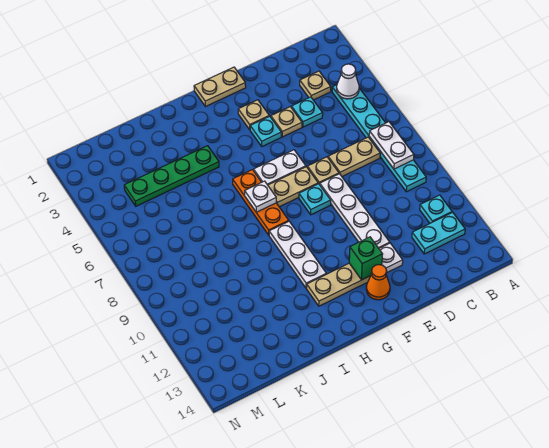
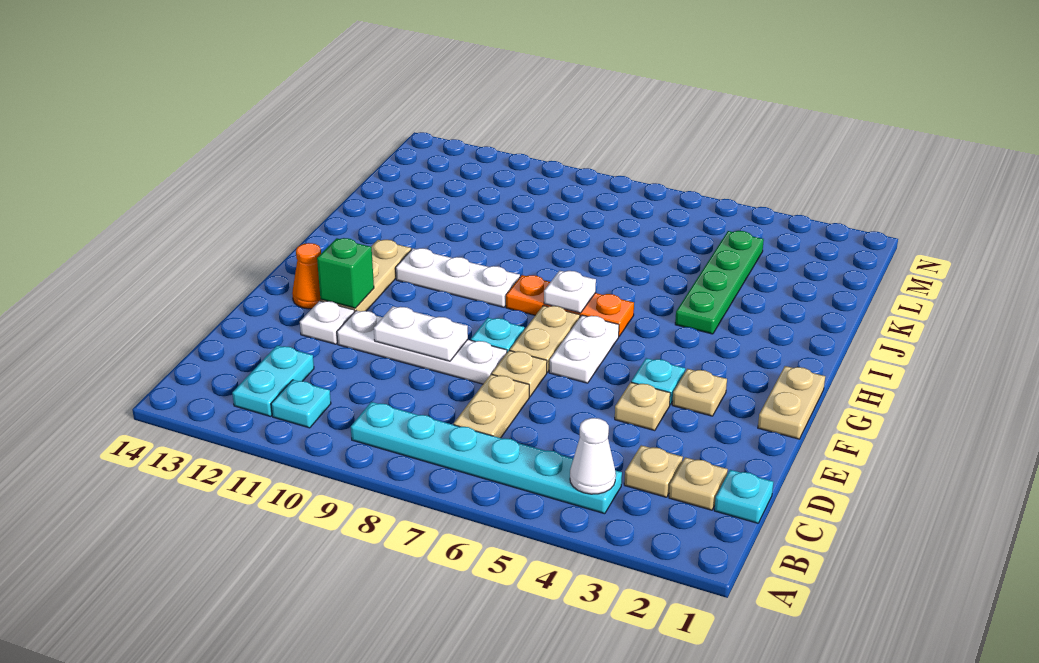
white 1x2 plate [369,122,414,169] -> white 1x2 plate moved to [374,306,468,361]
none -> tan 1x1 plate [669,457,728,510]
cyan 1x1 plate [291,97,323,127] -> cyan 1x1 plate moved to [714,470,773,523]

